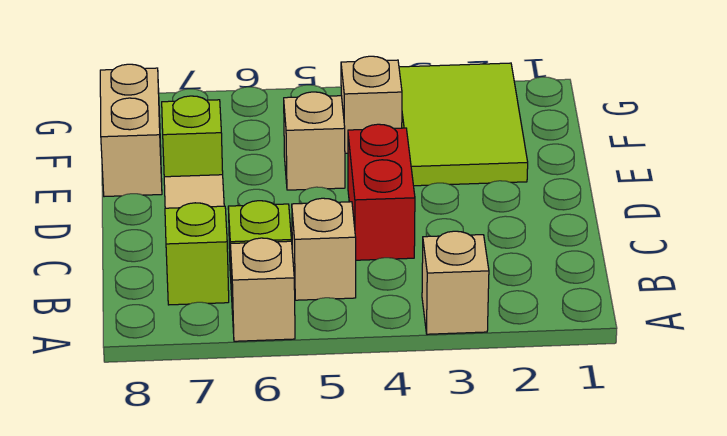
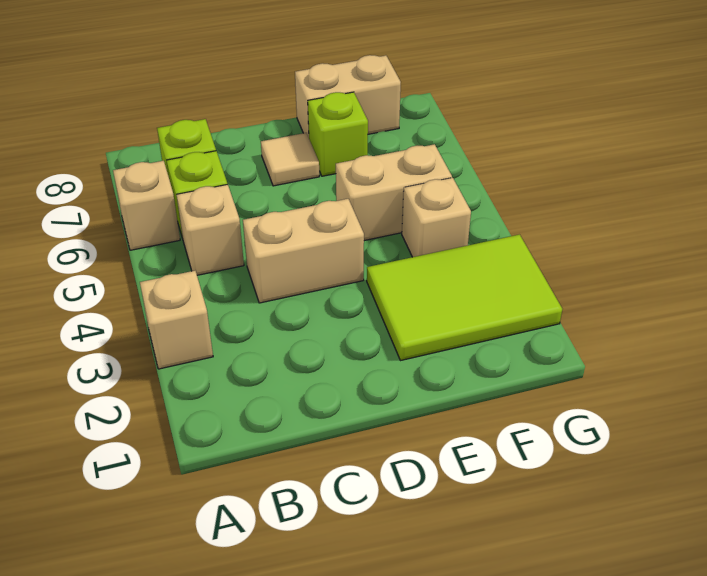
red 1x2 brick [348,124,415,260] -> tan 1x2 brick [243,199,364,303]
tan 1x1 brick [284,92,345,190] -> tan 1x2 brick [336,144,452,241]

